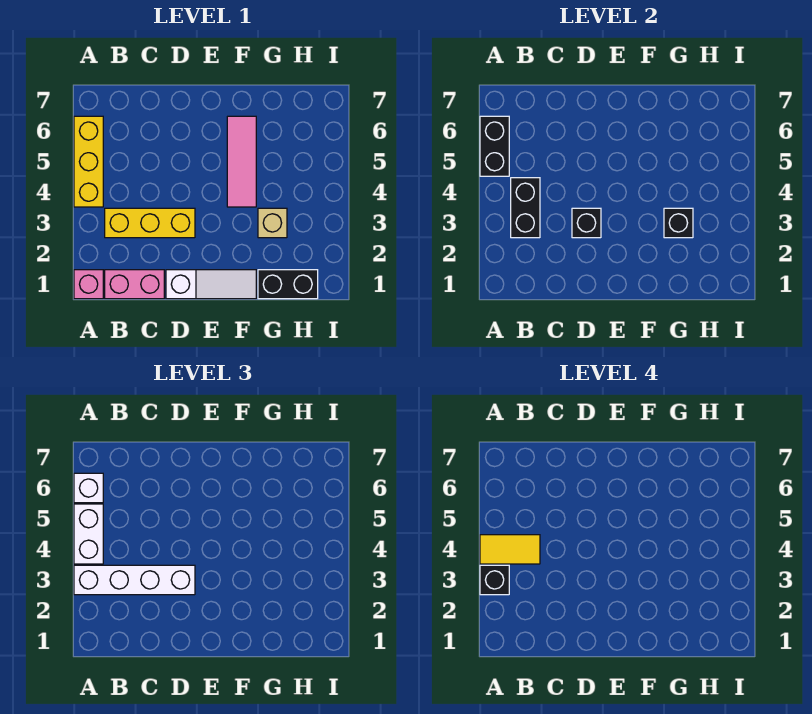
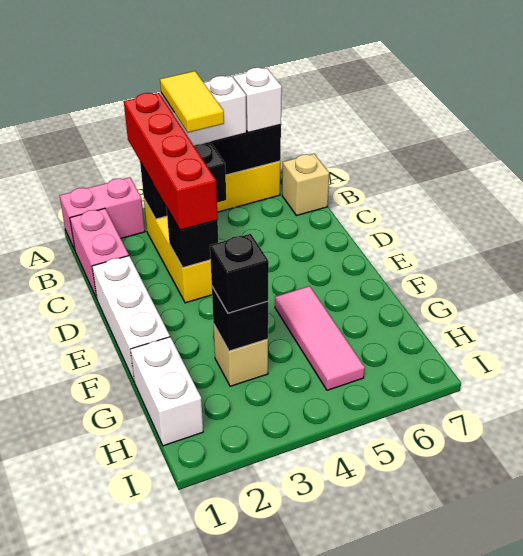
pink 1x1 brick [74,270,103,299] -> pink 1x2 brick [59,177,145,250]
white 1x4 brick [74,565,195,595] -> red 1x4 brick [124,93,218,230]
black 1x1 brick [480,565,509,595] -> black 1x1 brick moved to [210,234,269,313]
none -> tan 1x1 brick [282,154,329,216]
white 1x3 slope [166,270,256,299] -> white 1x3 brick [92,256,170,382]
pink 1x3 tile [227,116,256,207] -> pink 1x3 tile turned to [275,286,365,390]
black 1x2 brick [258,270,318,299] -> white 1x2 brick [130,337,203,446]

